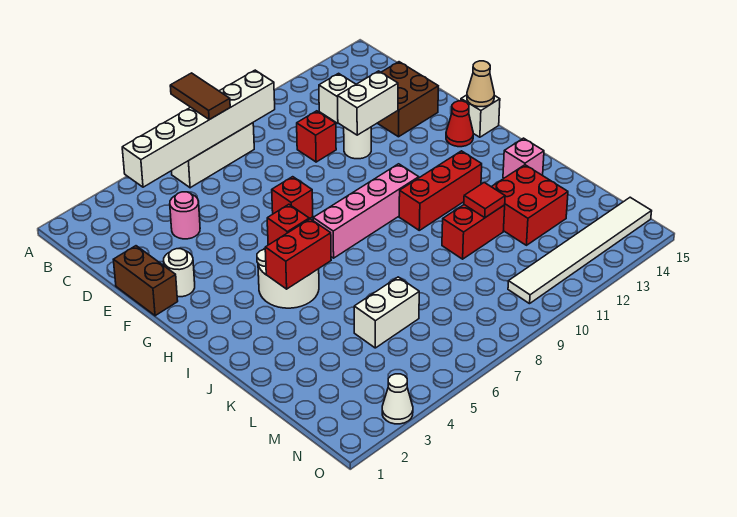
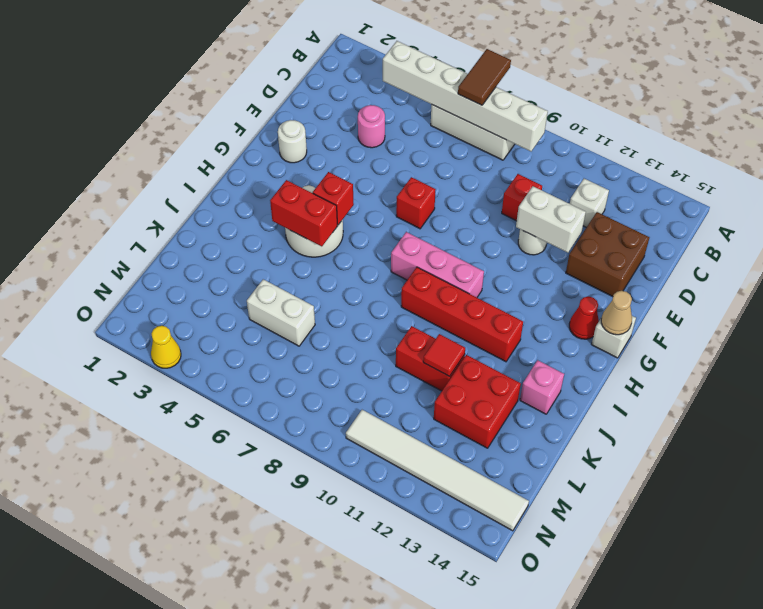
brown 1x2 brick [113,246,178,316] -> none
pink 1x4 brick [313,164,419,258] -> pink 1x3 brick [391,232,484,298]
red 1x3 brick [399,151,482,230] -> red 1x4 brick [401,267,523,362]
white 1x1 cone [382,374,413,424] -> yellow 1x1 cone [151,326,181,368]

